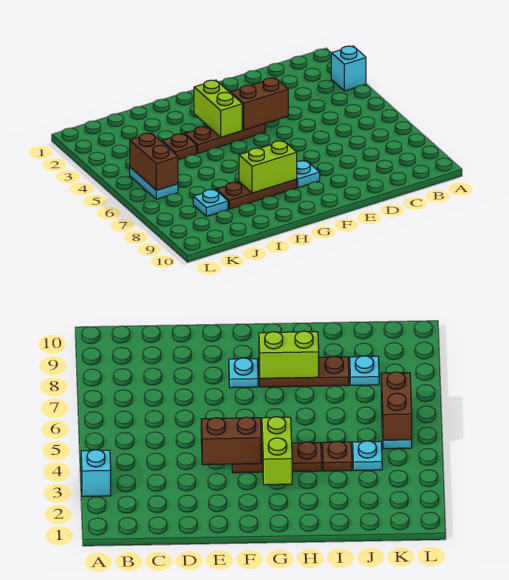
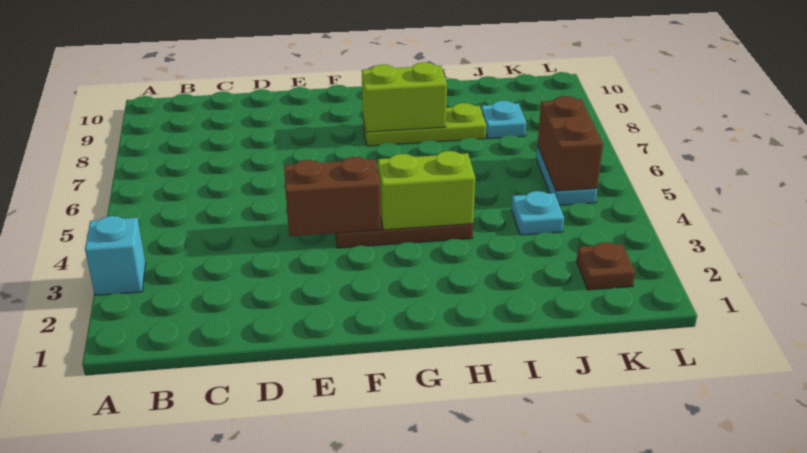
cyan 1x1 plate [297,161,320,188] -> none
lime 1x2 brick [194,80,242,137] -> lime 1x2 brick turned to [378,151,475,230]
brown 1x3 plate [216,179,297,209] -> lime 1x3 plate [363,103,486,146]
brown 1x1 plate [162,134,197,160] -> brown 1x1 plate moved to [576,242,635,290]

